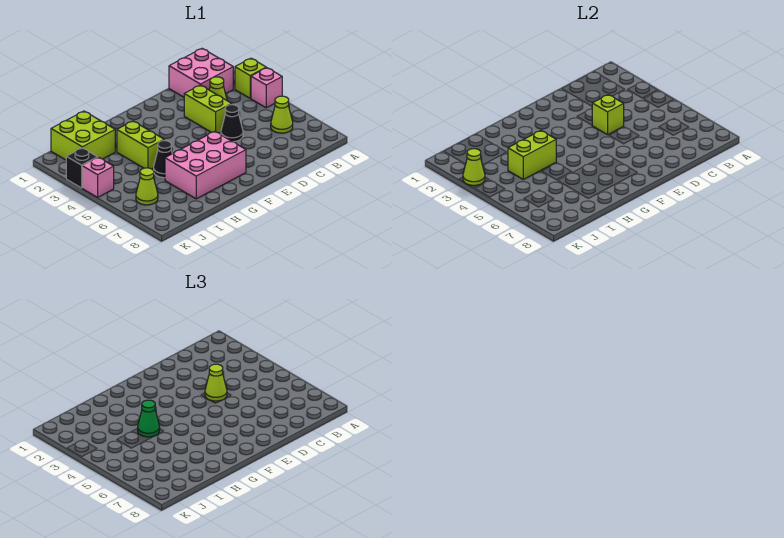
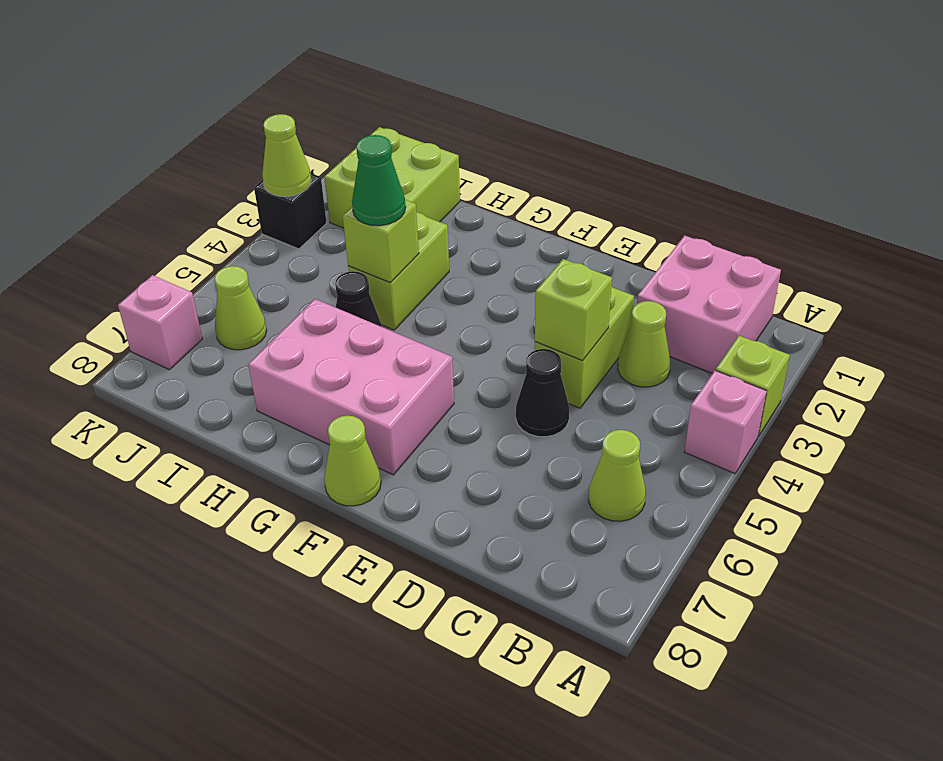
lime 1x1 cone [205,364,227,401] -> lime 1x1 cone moved to [324,416,381,506]
lime 1x2 brick [508,131,556,179] -> lime 1x1 brick [343,200,419,282]
pink 1x1 brick [82,157,114,197] -> pink 1x1 brick moved to [118,275,202,370]

